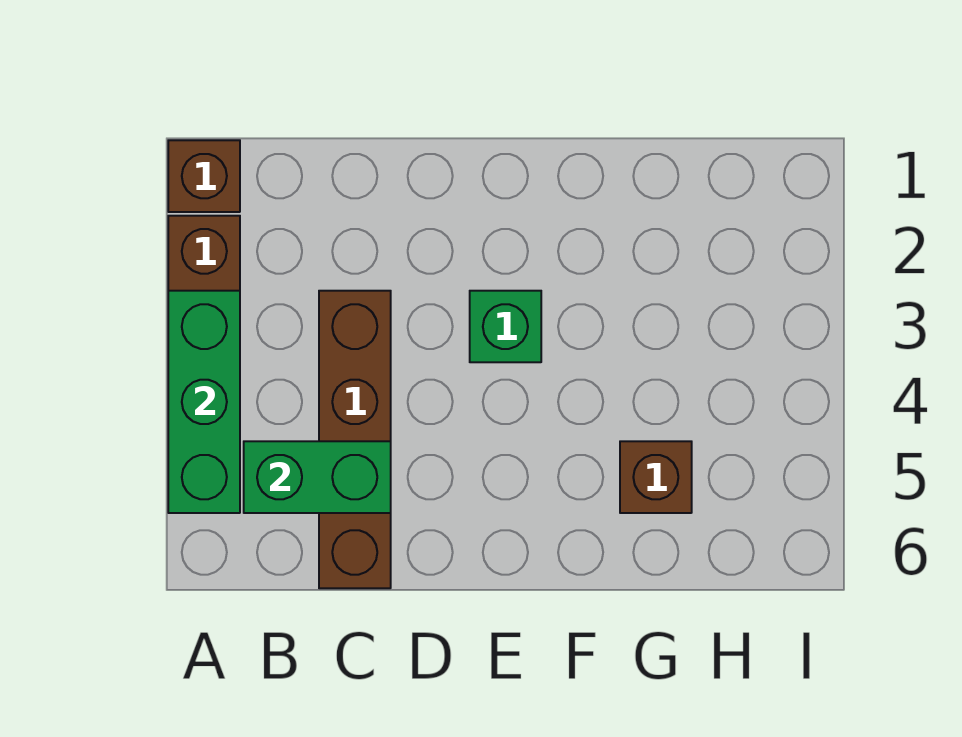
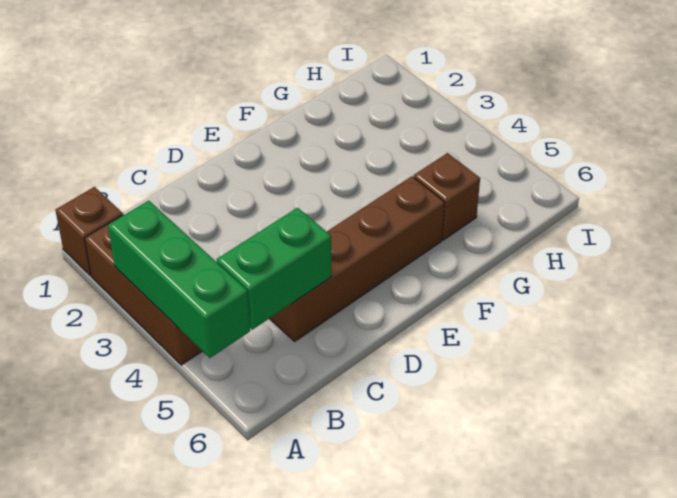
brown 1x4 brick [319,291,391,588] -> brown 1x4 brick turned to [270,176,445,341]
green 1x1 brick [470,291,541,362] -> none

